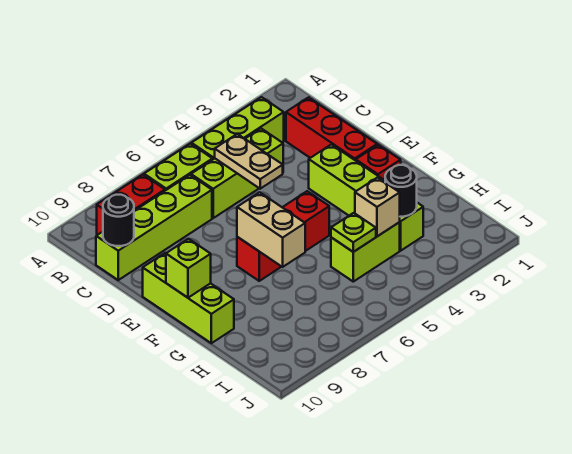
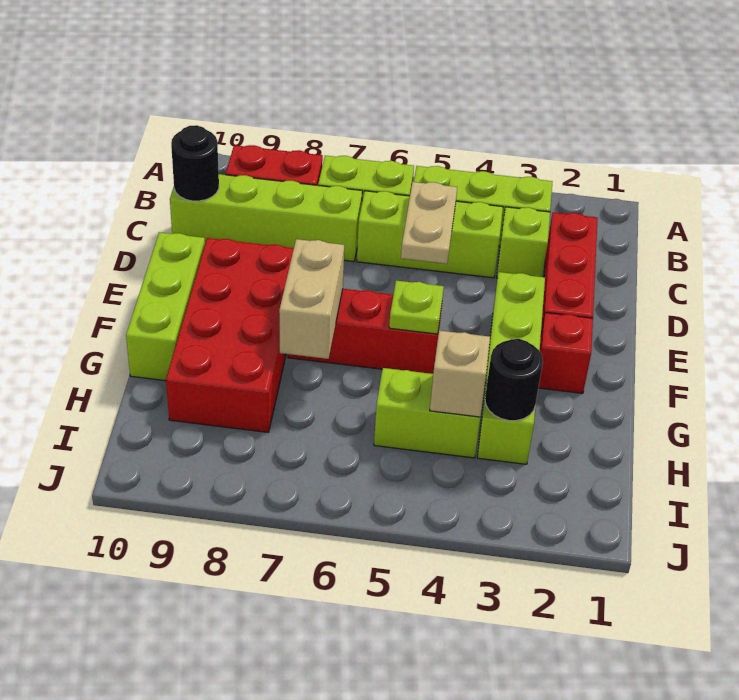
none -> red 2x4 brick [166,238,294,432]
lime 1x1 brick [166,239,211,298] -> lime 1x1 brick moved to [497,207,550,278]
lime 1x1 plate [331,213,376,252] -> lime 1x1 plate moved to [389,280,444,334]

